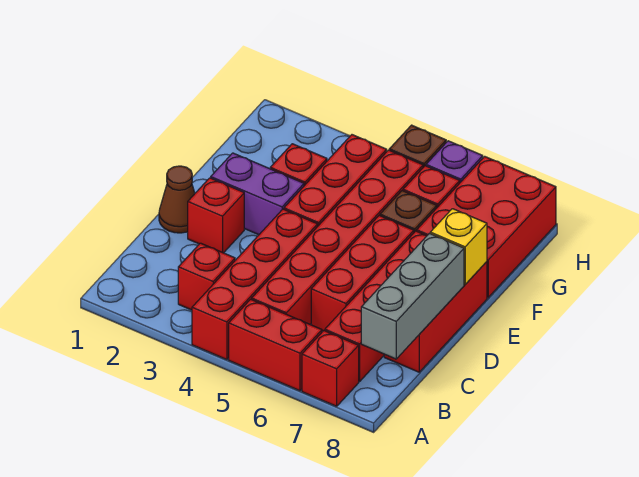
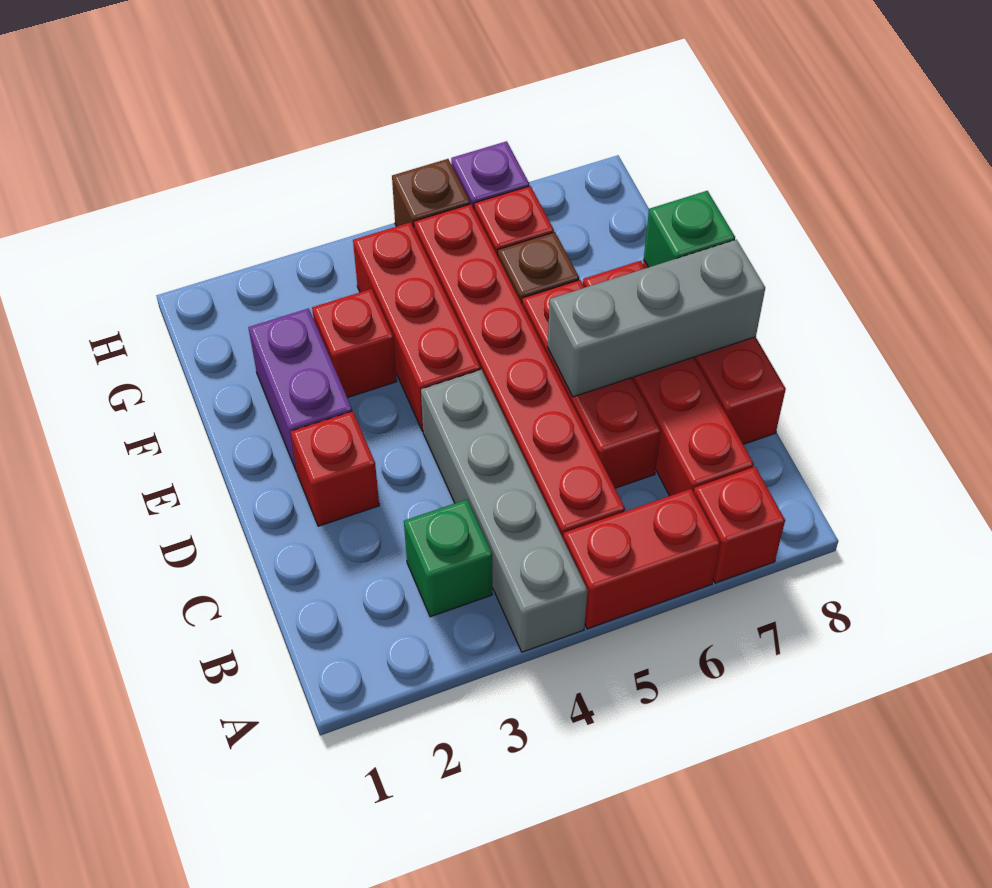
red 1x4 brick [192,209,318,360] -> grey 1x4 brick [421,370,587,652]
red 1x1 brick [178,243,235,310] -> green 1x1 brick [404,499,492,617]
grey 1x3 brick [361,233,464,359] -> grey 1x3 brick turned to [548,240,765,397]
brown 1x1 cone [159,166,195,233] -> none
purple 1x2 brick [211,153,304,235] -> purple 1x2 brick turned to [248,308,352,472]
yellow 1x1 brick [430,209,487,284] -> green 1x1 brick [644,191,735,267]
red 2x3 brick [417,156,556,298] -> none

